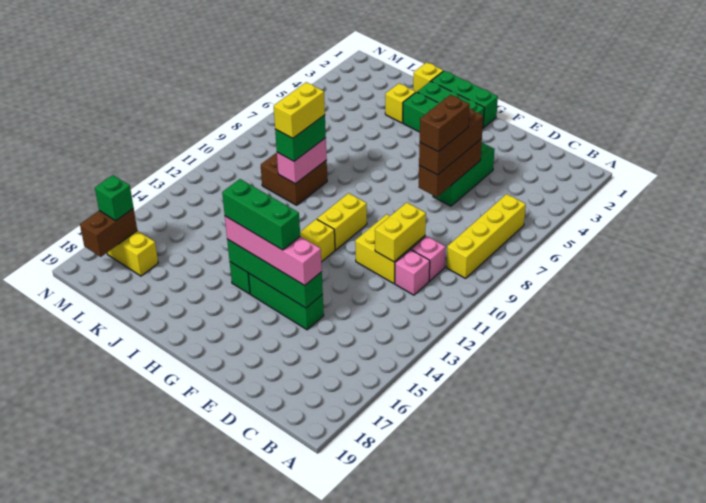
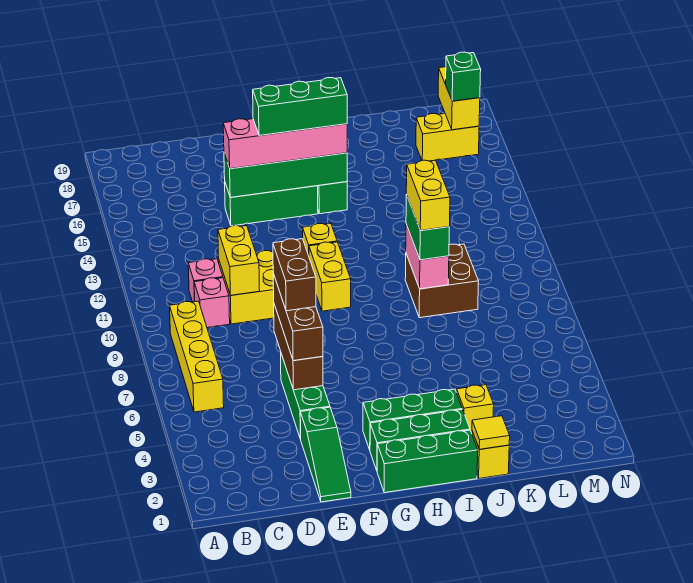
none -> green 1x3 slope [300,407,351,502]
none -> yellow 1x1 tile [472,416,510,449]
brown 1x2 brick [80,209,137,257] -> yellow 1x2 brick [438,67,480,130]

